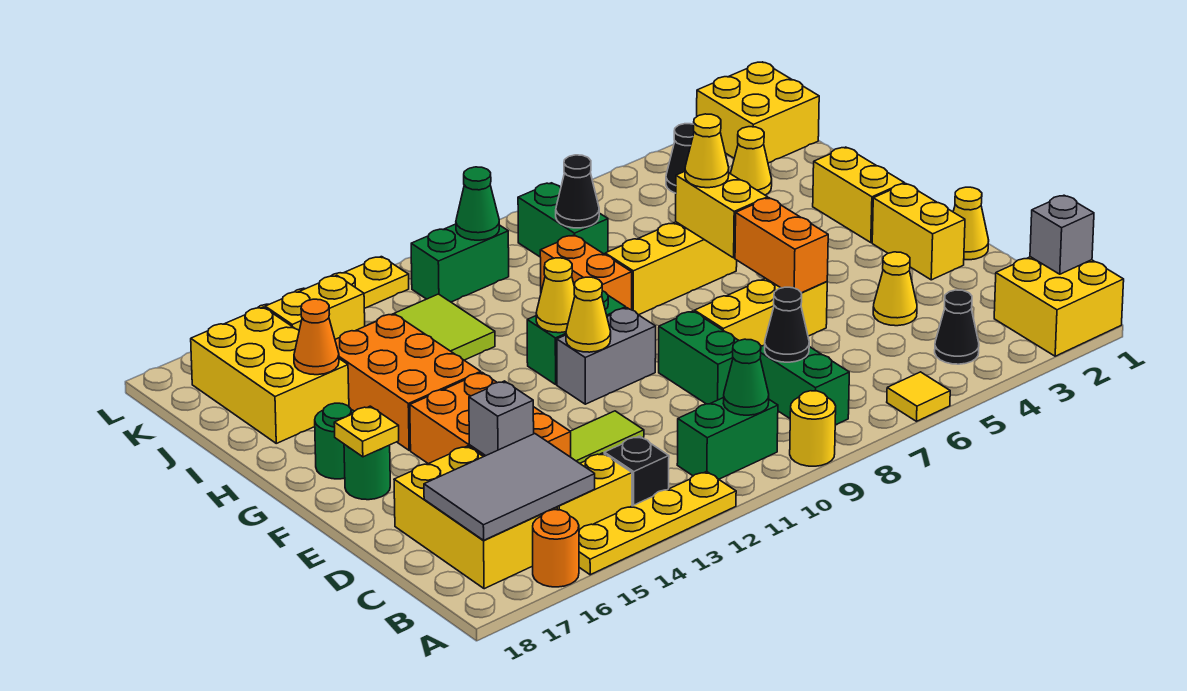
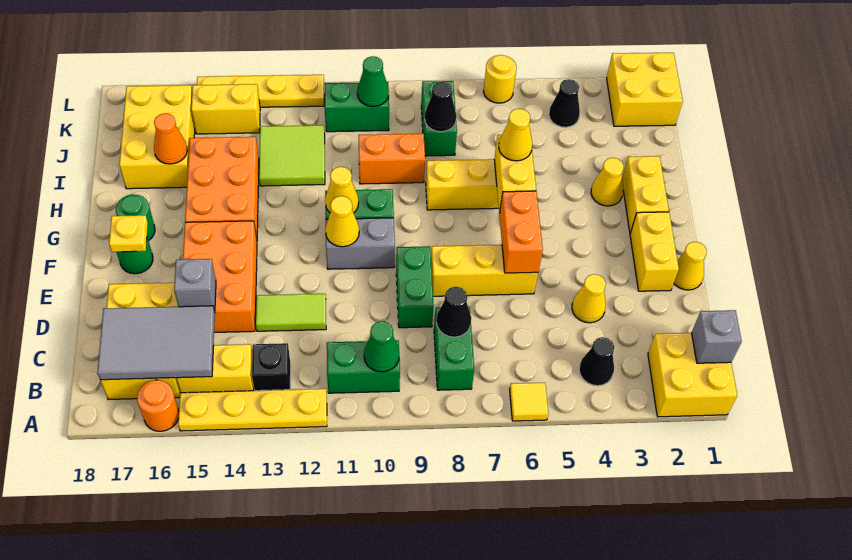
yellow 1x1 round brick [790,391,836,466] -> yellow 1x1 round brick moved to [483,55,517,103]
orange 1x2 brick [540,235,632,310] -> orange 1x2 brick turned to [359,134,425,184]
yellow 1x1 cone [730,127,772,195] -> yellow 1x1 cone moved to [591,158,624,206]

